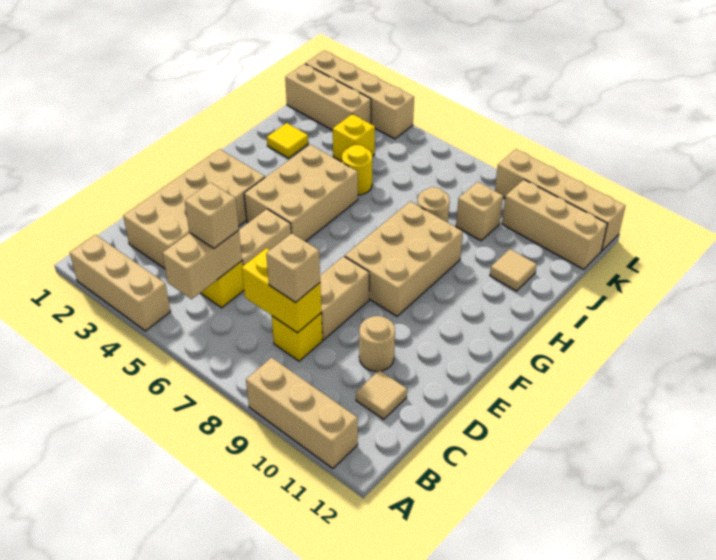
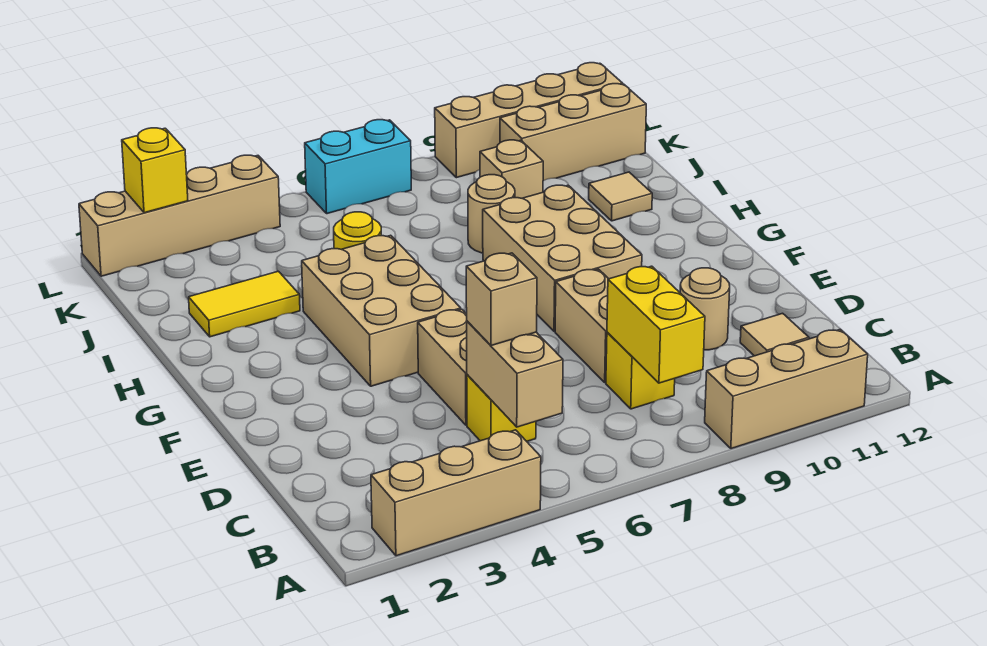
tan 2x4 brick [123,149,265,269] -> none
yellow 1x2 brick [242,248,321,333] -> yellow 1x2 brick turned to [607,266,705,383]
tan 1x1 brick [266,233,320,303] -> none
yellow 1x1 tile [267,123,308,158] -> yellow 1x2 tile [189,271,300,337]
yellow 1x1 brick [333,114,375,162] -> yellow 1x1 brick moved to [122,128,188,213]
tan 1x3 brick [285,64,371,130] -> none
none -> cyan 1x2 brick [305,120,411,214]

